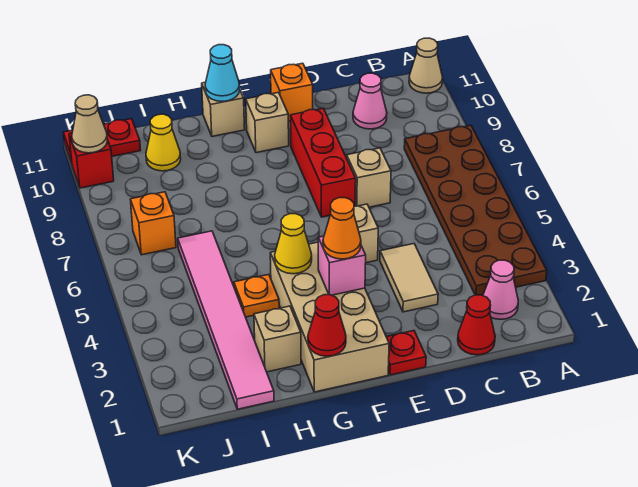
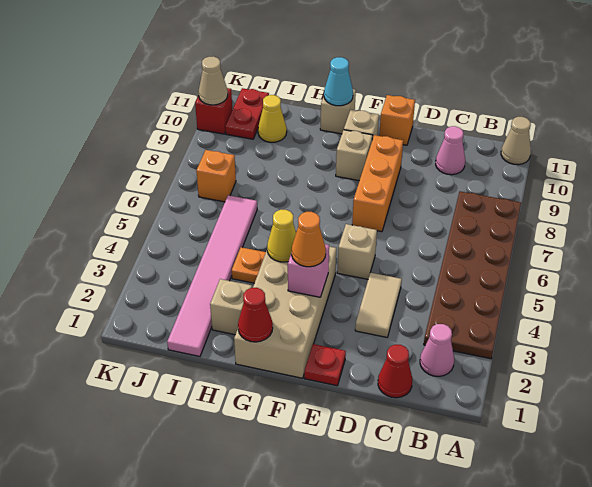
tan 1x1 brick [347,148,391,207] -> tan 1x1 brick moved to [336,130,372,181]
red 1x3 brick [290,108,356,217] -> orange 1x3 brick [352,135,403,232]
red 1x2 plate [63,119,141,163] -> red 1x2 plate turned to [225,88,269,139]

